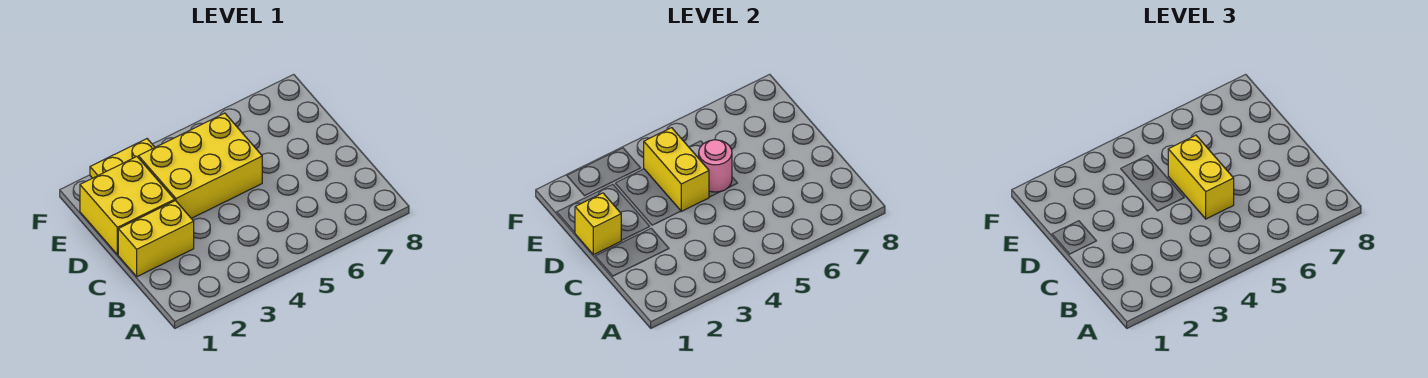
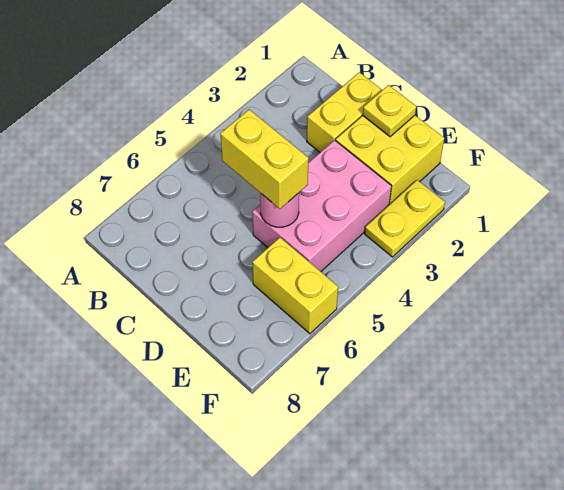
yellow 1x1 brick [575,193,621,255] -> yellow 1x1 plate [363,85,416,137]
yellow 2x3 brick [139,113,262,218] -> pink 2x3 brick [252,140,391,271]
yellow 1x2 brick [644,128,709,211] -> yellow 1x2 brick moved to [252,238,338,334]

